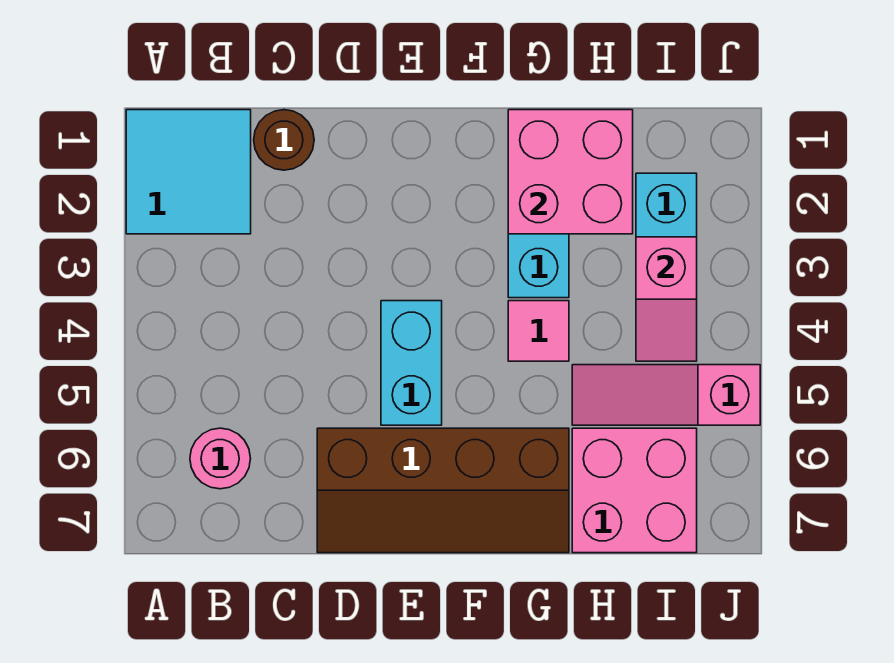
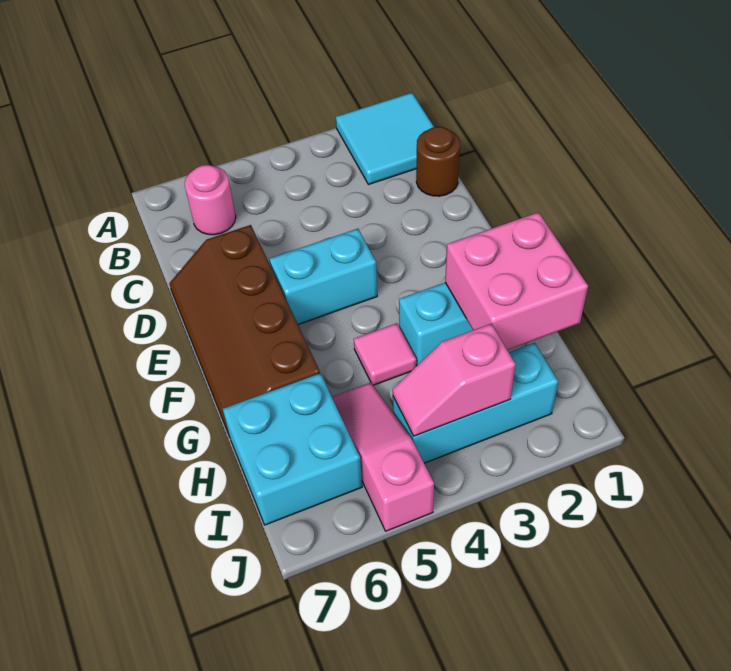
pink 2x2 brick [572,428,697,553] -> cyan 2x2 brick [223,373,362,525]

